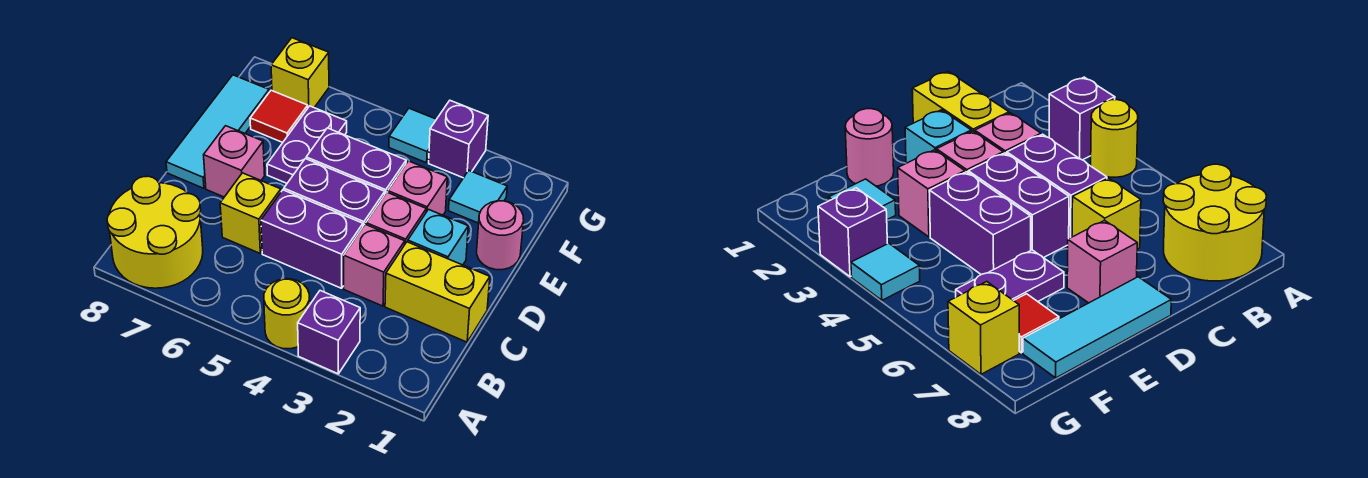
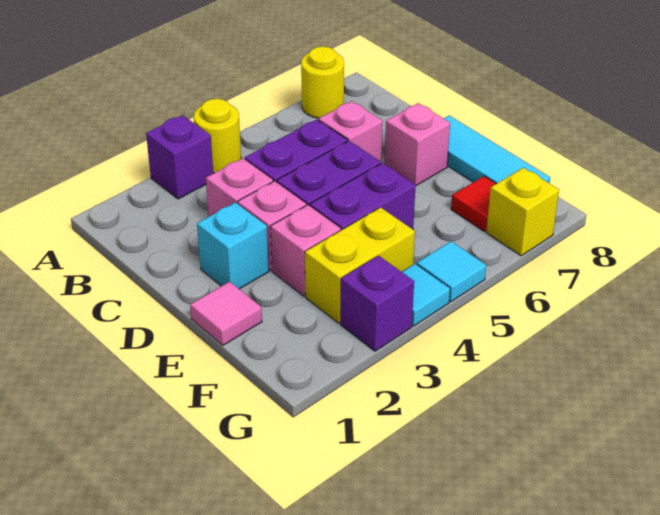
yellow 2x2 round brick [107,176,203,288] -> yellow 1x1 round brick [301,47,344,118]
yellow 1x2 brick [385,242,490,342] -> yellow 1x2 brick moved to [305,207,415,323]
yellow 1x1 brick [220,173,281,253] -> pink 1x1 brick [318,101,383,162]
pink 1x1 round brick [477,201,524,270] -> pink 1x1 tile [190,282,262,345]
purple 1x2 plate [267,106,347,183] -> none
cyan 1x1 tile [449,170,507,223] -> cyan 1x1 tile moved to [417,241,486,302]

